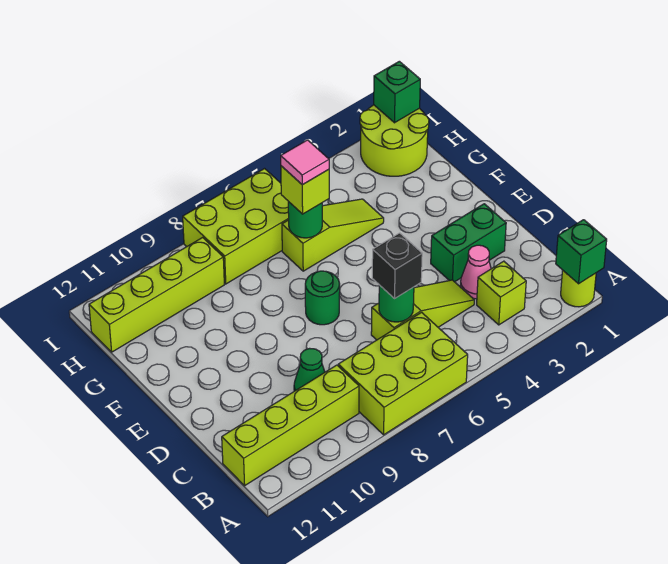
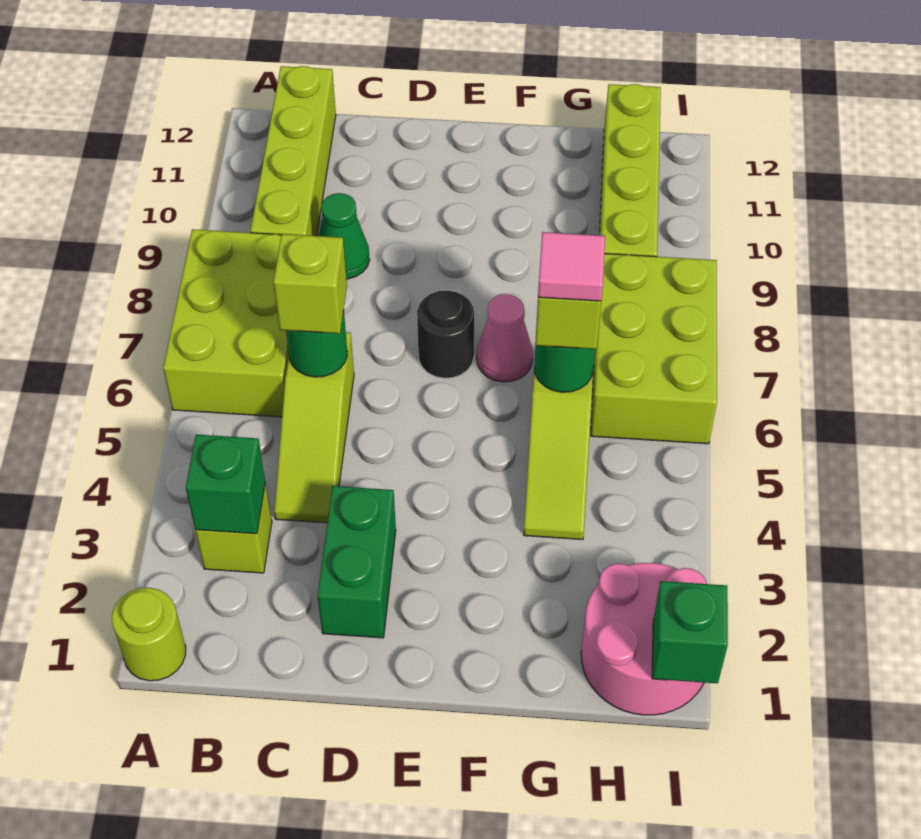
green 1x1 brick [556,220,607,284] -> green 1x1 brick moved to [186,434,265,534]
pink 1x1 cone [460,245,491,299] -> pink 1x1 cone moved to [477,294,533,382]
black 1x1 brick [372,233,422,298] -> lime 1x1 brick [273,234,347,334]
green 1x1 round brick [305,271,340,325] -> black 1x1 round brick [417,291,474,378]
lime 2x2 round brick [360,105,429,176] -> pink 2x2 round brick [581,563,707,715]

